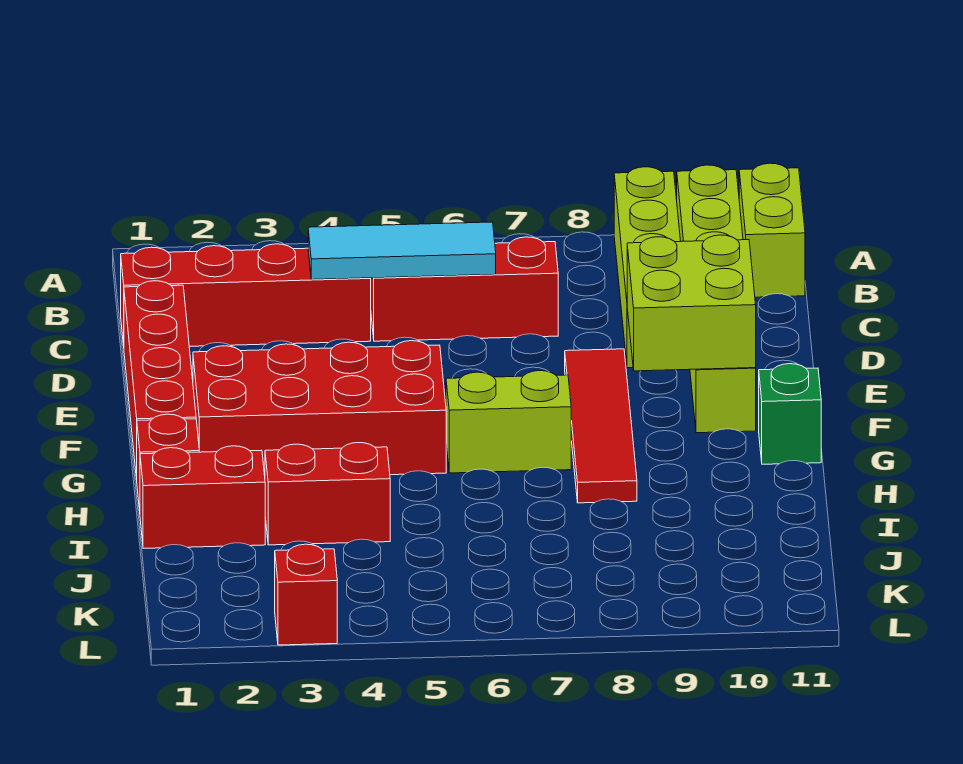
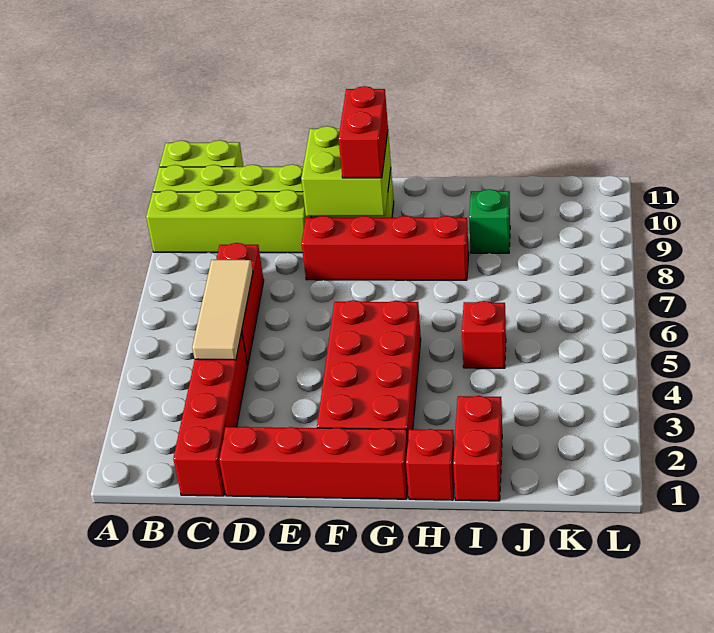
cyan 1x3 tile [308,222,496,280] -> tan 1x3 tile [192,260,253,360]
red 1x4 tile [565,349,637,503] -> red 1x4 brick [302,216,469,280]
lime 1x2 brick [446,371,571,473] -> none
green 1x1 brick [759,364,821,464] -> green 1x1 brick moved to [469,189,510,253]
red 1x2 brick [265,443,390,545] -> red 1x2 brick moved to [339,86,388,178]
red 1x1 brick [275,544,337,645] -> red 1x1 brick moved to [462,301,506,368]

